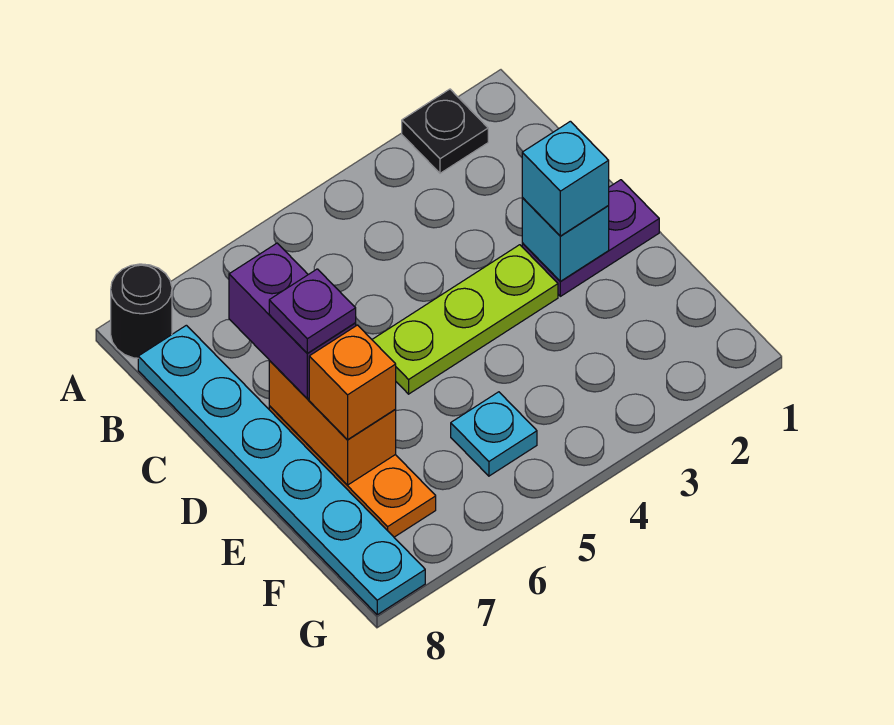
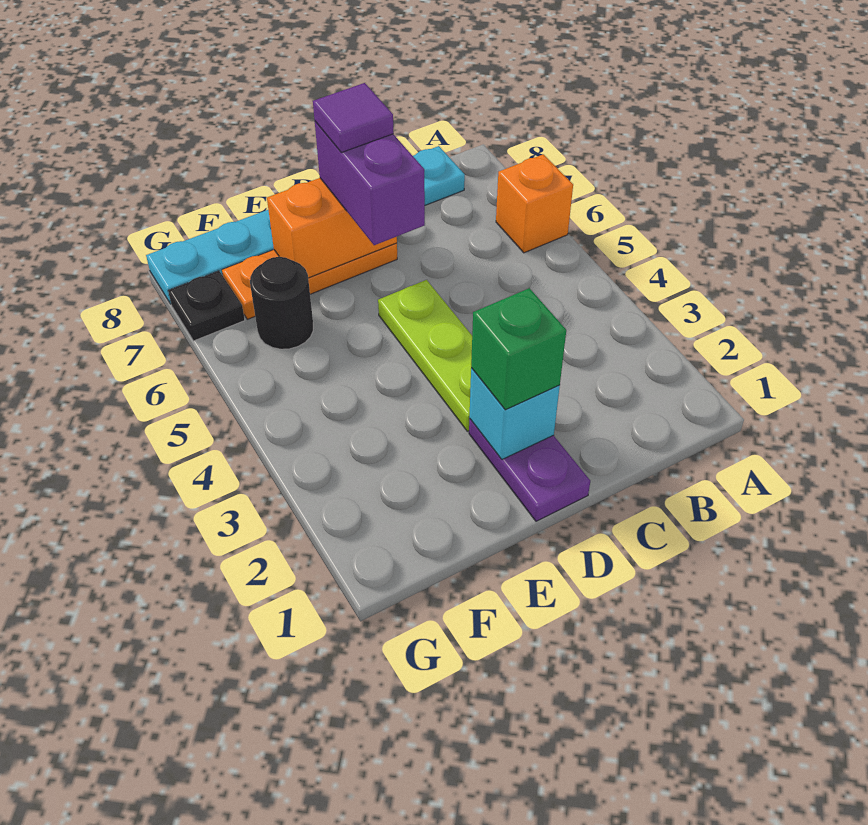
black 1x1 plate [402,89,488,173] -> black 1x1 plate moved to [168,271,245,341]
black 1x1 round brick [111,264,172,358] -> black 1x1 round brick moved to [250,257,313,349]
purple 1x2 brick [229,243,356,399] -> purple 1x2 brick turned to [315,122,425,245]
cyan 1x1 brick [522,121,609,236] -> green 1x1 brick [471,288,566,410]
purple 1x1 plate [269,269,356,353] -> purple 1x1 tile [313,83,394,153]
orange 1x1 brick [309,325,396,440] -> orange 1x1 brick moved to [496,154,573,253]
cyan 1x1 plate [451,392,537,476] -> none

